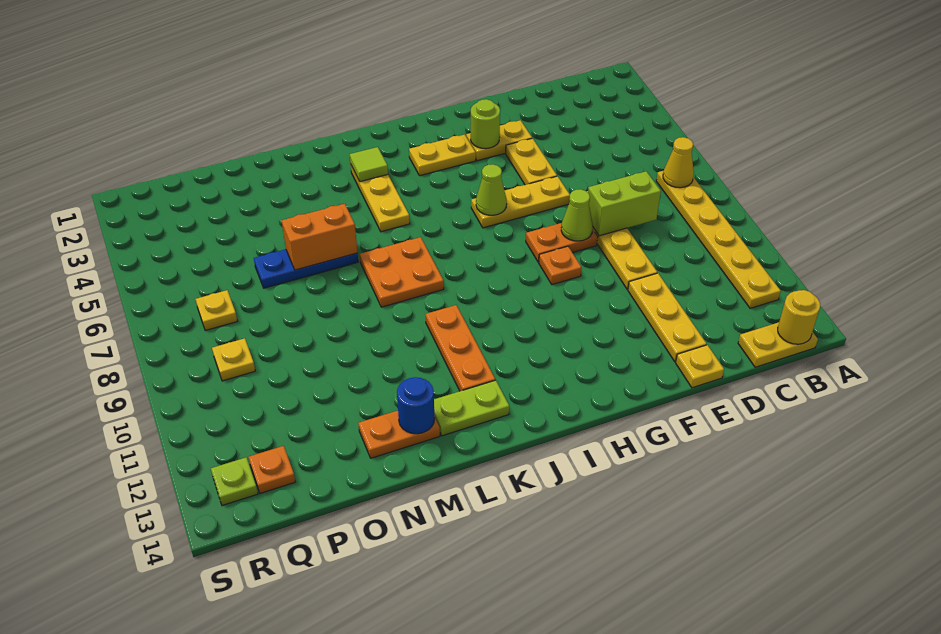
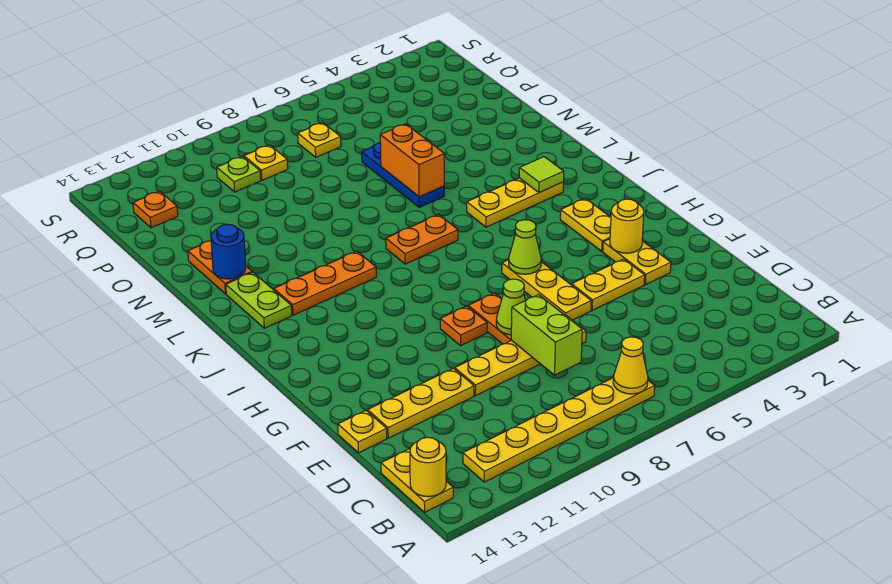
lime 1x1 round brick [471,99,500,149] -> yellow 1x1 round brick [610,199,644,253]
orange 2x2 plate [360,237,444,307] -> orange 1x2 plate [386,215,458,264]
lime 1x1 plate [211,458,258,506] -> lime 1x1 plate moved to [217,156,261,192]

